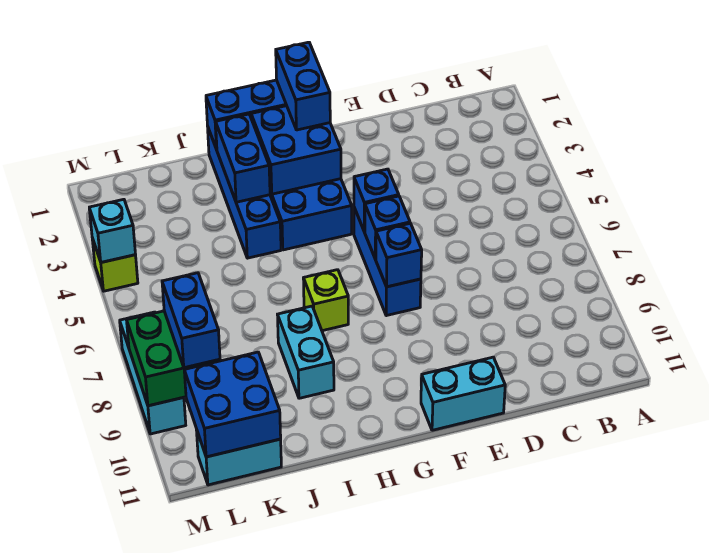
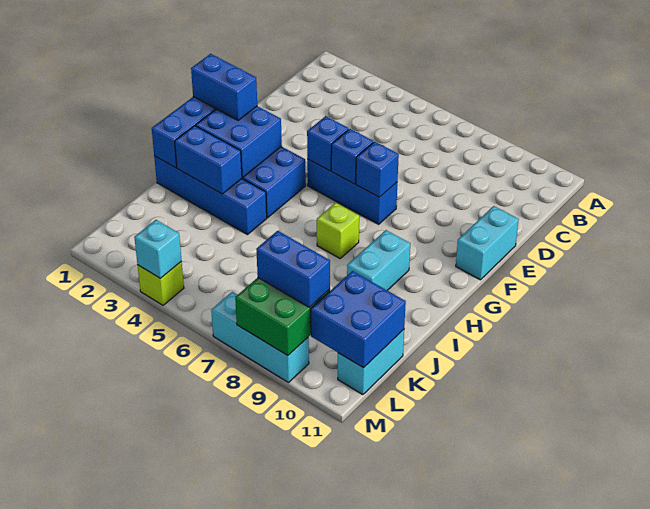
cyan 1x2 brick [277,306,334,398] -> cyan 1x2 brick turned to [347,230,410,290]

